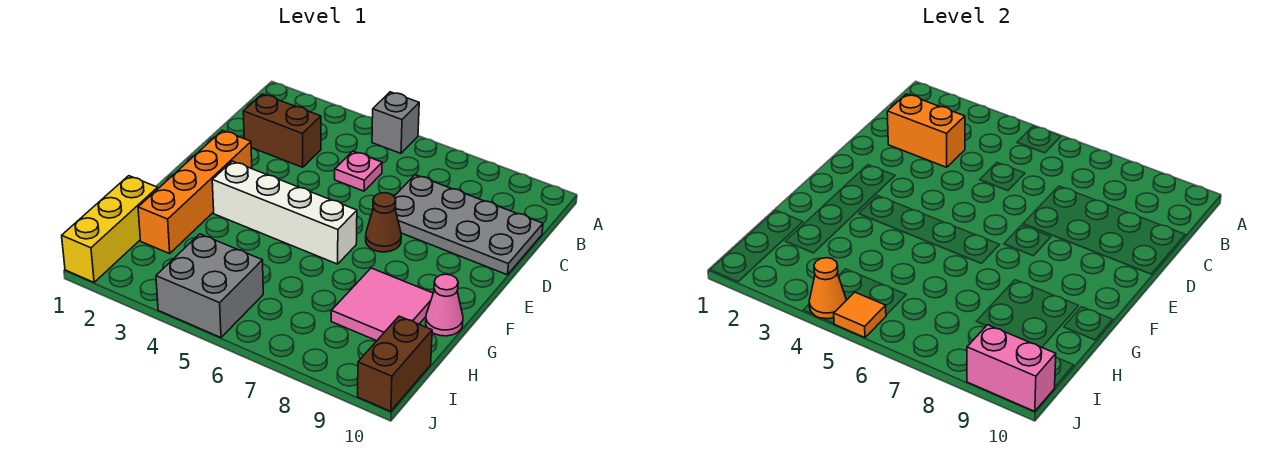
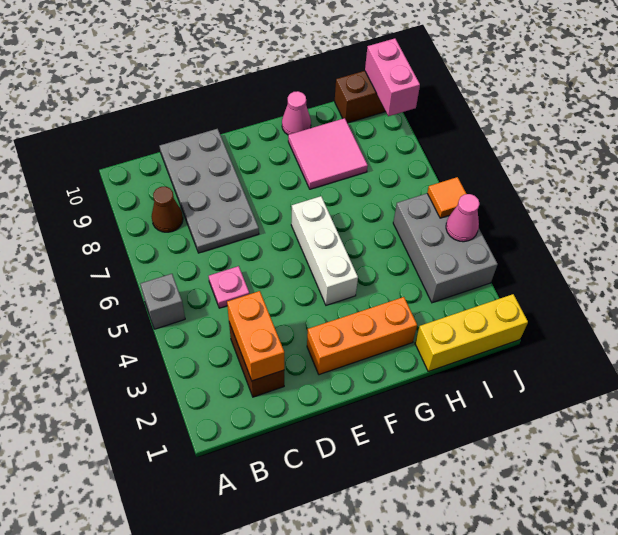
orange 1x4 brick [138,130,252,254] -> orange 1x3 brick [307,297,417,375]
brown 1x1 cone [366,193,401,252] -> brown 1x1 cone moved to [152,187,183,232]
white 1x4 brick [212,161,357,264] -> white 1x3 brick [291,196,358,305]
grey 2x2 brick [156,234,263,338] -> grey 2x3 brick [393,193,498,303]
orange 1x1 cone [809,258,846,319] -> pink 1x1 cone [446,194,479,242]

